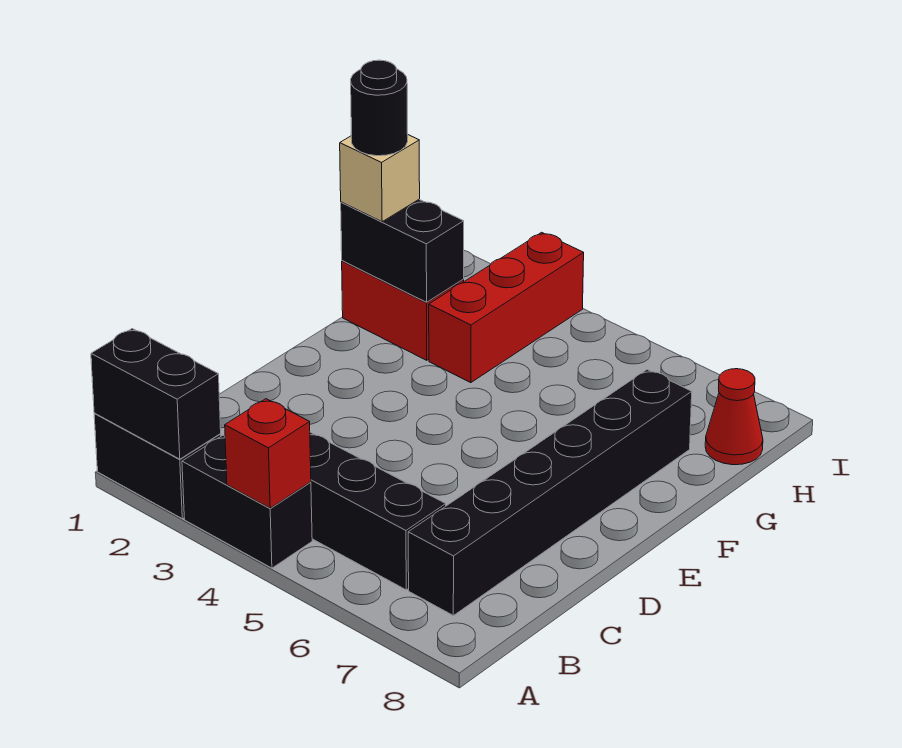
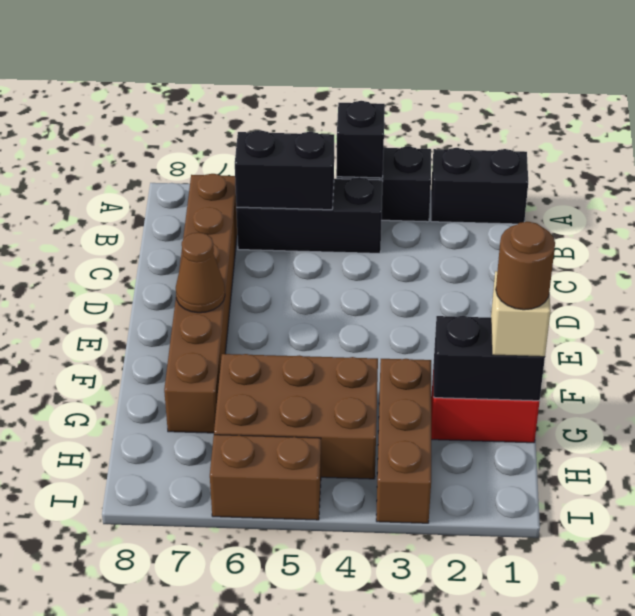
black 1x2 brick [91,329,221,459] -> black 1x2 brick moved to [235,130,334,210]
red 1x1 brick [225,399,311,508] -> black 1x1 brick [336,101,385,178]
black 1x6 brick [408,370,692,616] -> brown 1x6 brick [164,174,237,433]
none -> brown 1x1 cone [176,232,225,313]
black 1x1 round brick [351,60,408,156] -> brown 1x1 round brick [496,222,555,310]
red 1x3 brick [429,232,584,383] -> brown 1x3 brick [376,359,431,523]
none -> brown 2x3 brick [214,354,378,479]
red 1x1 cone [705,369,763,465] -> none
none -> brown 1x2 brick [210,435,321,520]

